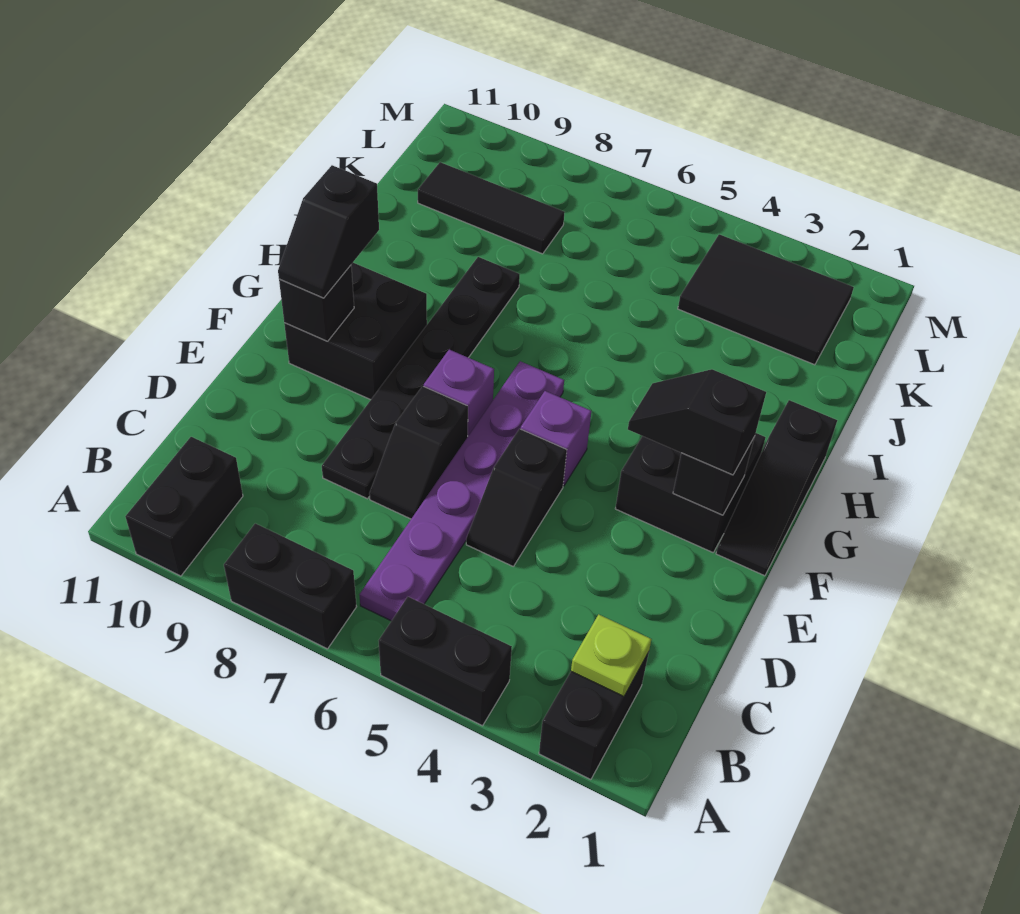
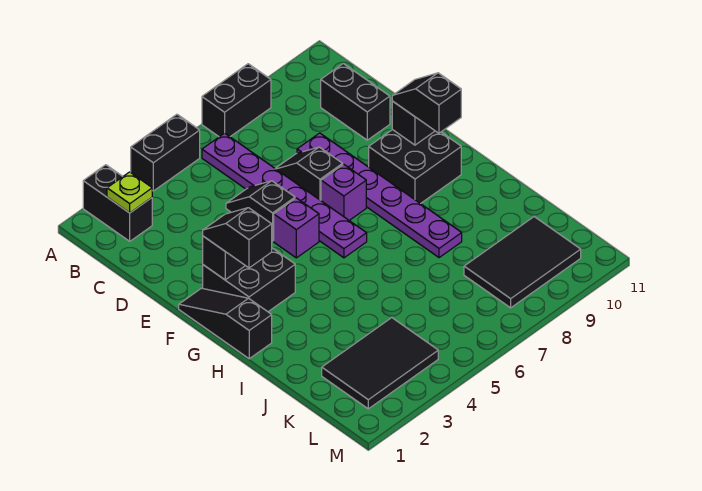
black 1x2 brick [125,437,243,576] -> black 1x2 brick moved to [321,64,390,140]
black 1x6 plate [322,257,520,499] -> purple 1x6 plate [297,133,462,258]
black 1x2 slope [628,369,766,475] -> black 1x2 slope turned to [203,208,272,268]
black 1x3 tile [418,162,565,254] -> black 2x3 tile [464,217,581,308]

